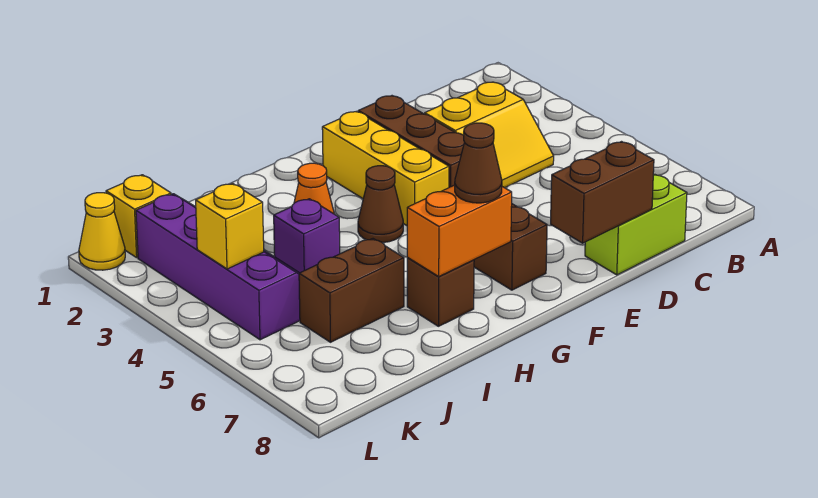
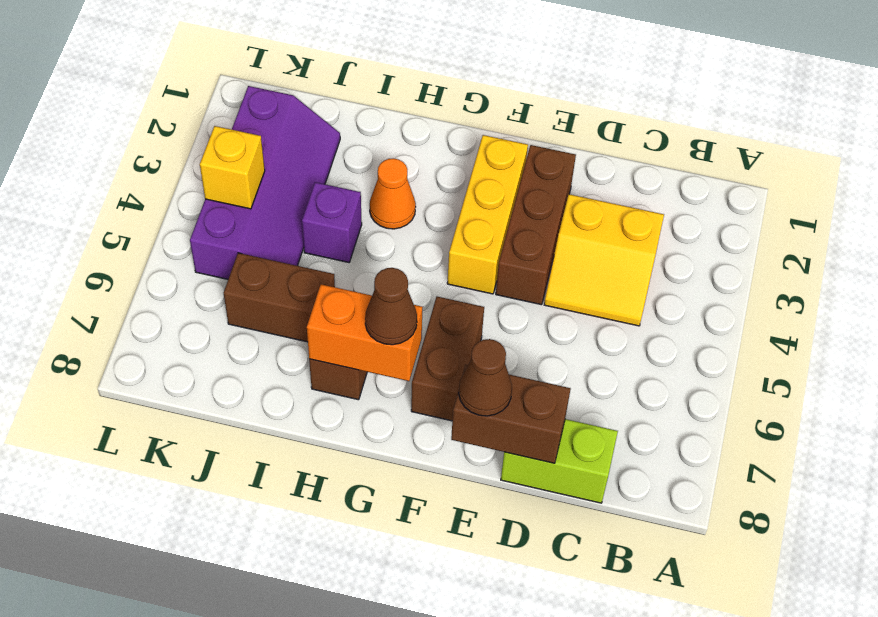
brown 1x1 cone [358,166,403,243] -> brown 1x1 cone moved to [459,339,512,416]
yellow 1x1 brick [106,175,171,258] -> none
yellow 1x1 cone [79,193,125,270] -> none

